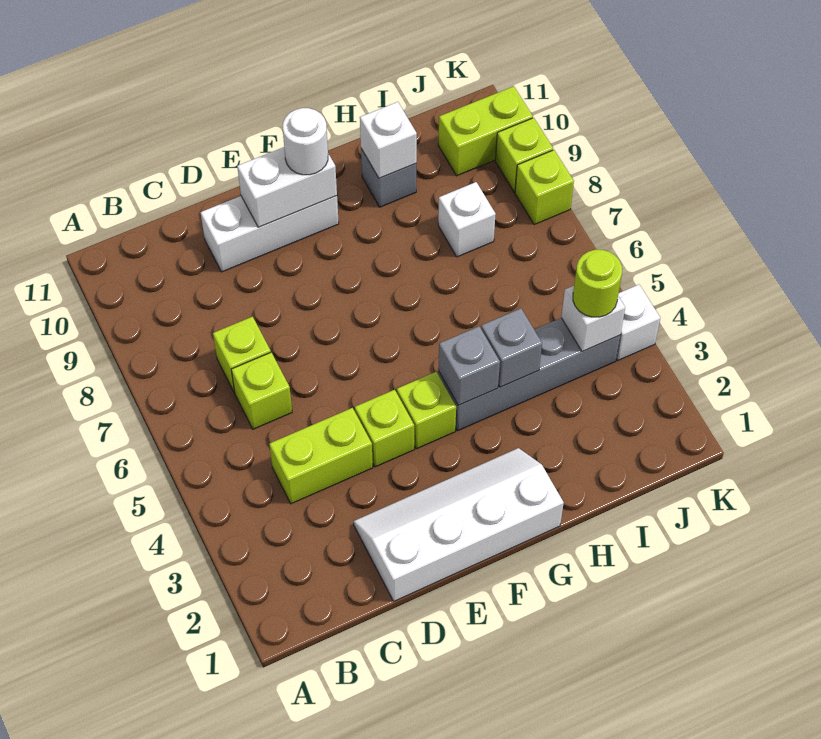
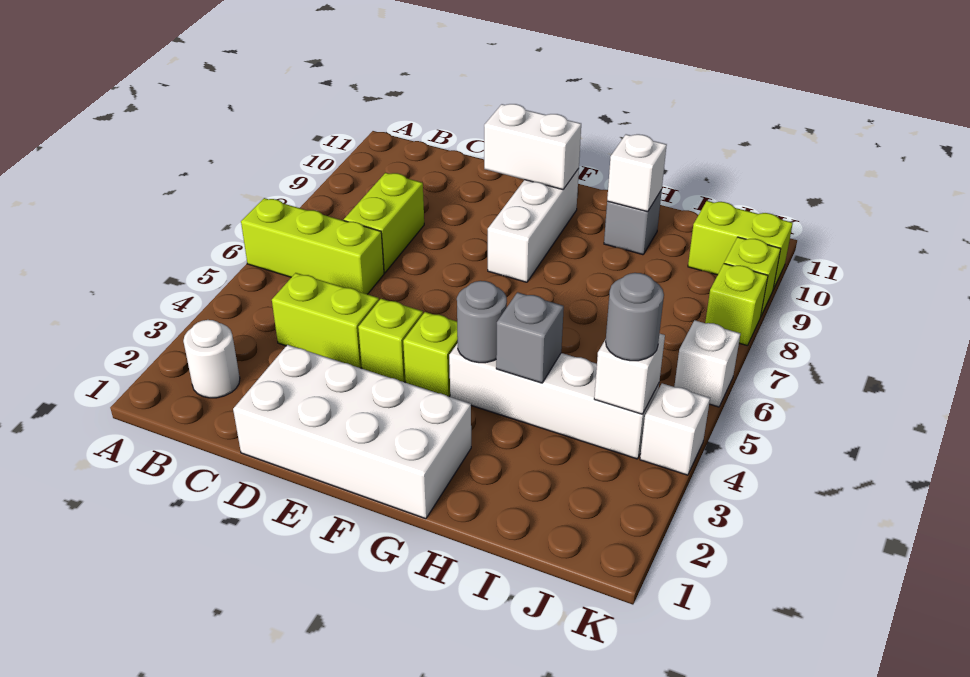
lime 1x1 brick [231,353,292,429] -> lime 1x3 brick [241,198,384,294]
lime 1x1 brick [213,317,271,393] -> lime 1x2 brick [344,173,424,273]
white 2x4 slope [354,448,564,601] -> white 2x4 brick [233,345,471,519]
white 1x3 brick [200,196,339,272] -> white 1x3 brick turned to [488,169,579,282]
white 1x1 round brick [283,108,328,175] -> white 1x1 round brick moved to [183,320,240,398]
grey 1x4 brick [438,318,620,431] -> white 1x4 brick [449,343,659,459]
grey 1x1 brick [438,326,500,405] -> grey 1x1 round brick [457,281,507,363]
white 1x1 brick [438,182,496,257] -> white 1x1 brick moved to [674,320,740,407]
lime 1x1 round brick [573,250,622,317] -> grey 1x1 round brick [606,273,664,361]

